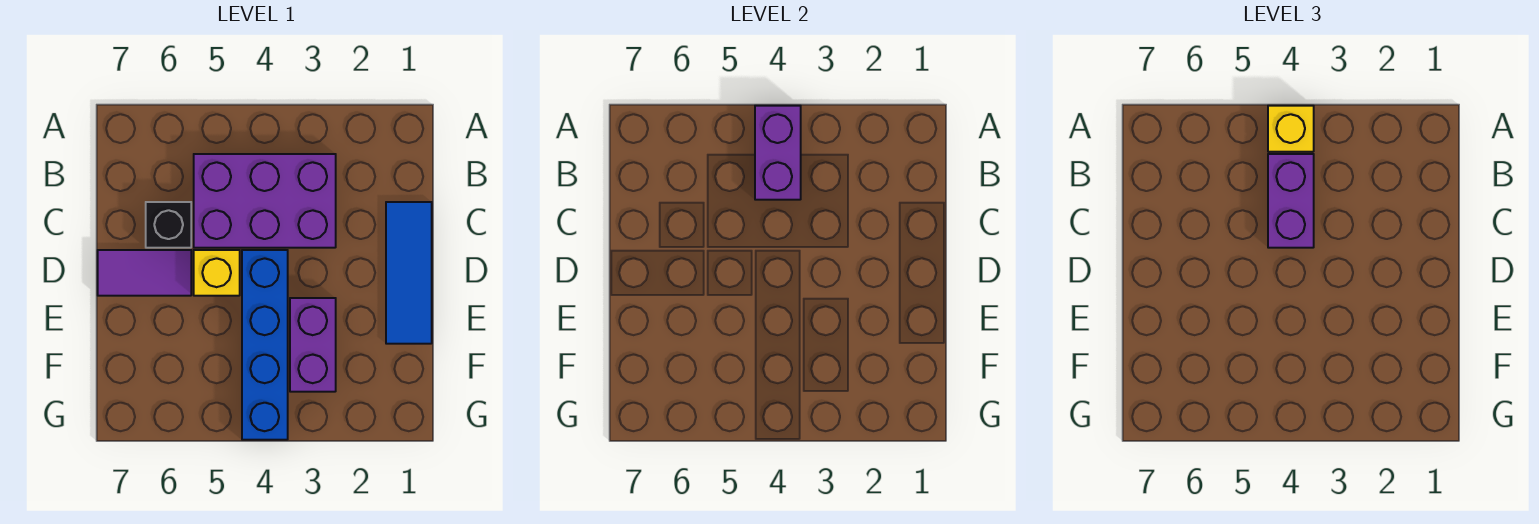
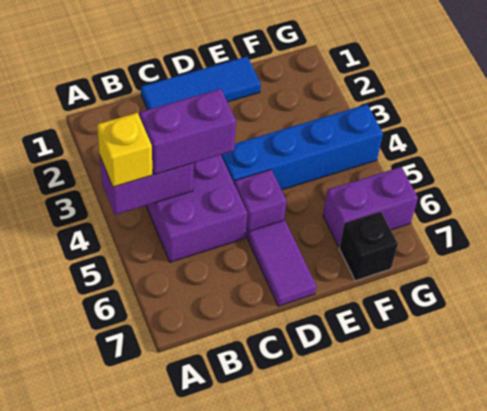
black 1x1 brick [146,202,191,248] -> black 1x1 brick moved to [339,212,398,281]
yellow 1x1 brick [194,250,240,296] -> purple 1x1 brick [234,170,286,238]
purple 1x2 brick [290,298,336,392] -> purple 1x2 brick moved to [323,167,418,247]

